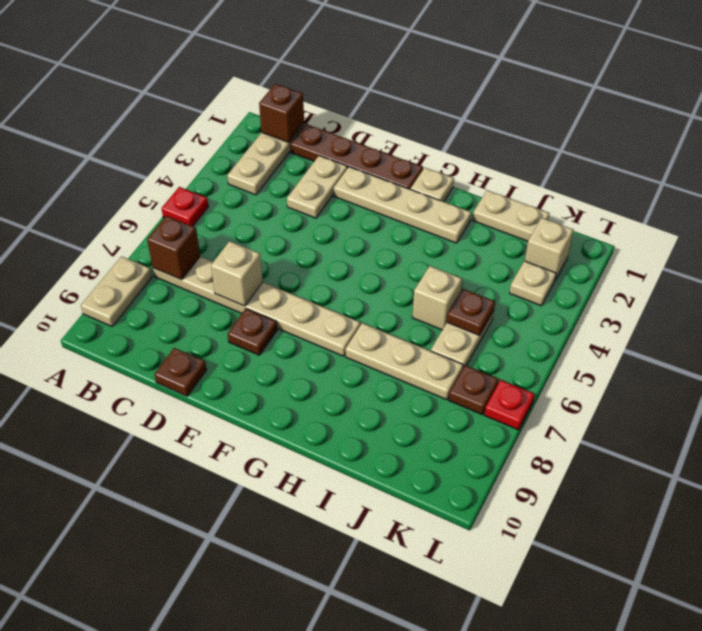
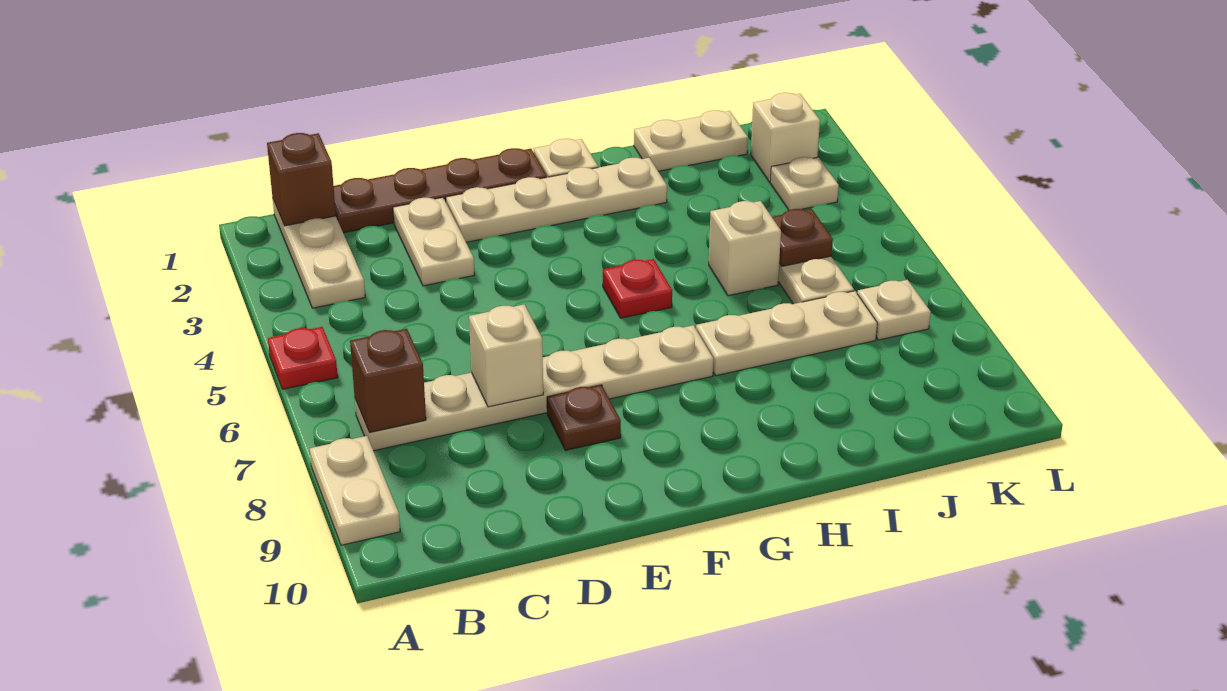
brown 1x1 plate [154,348,206,396] -> none
brown 1x1 plate [449,365,499,415] -> tan 1x1 plate [857,280,931,340]
red 1x1 plate [484,380,535,430] -> red 1x1 plate moved to [603,259,672,318]

